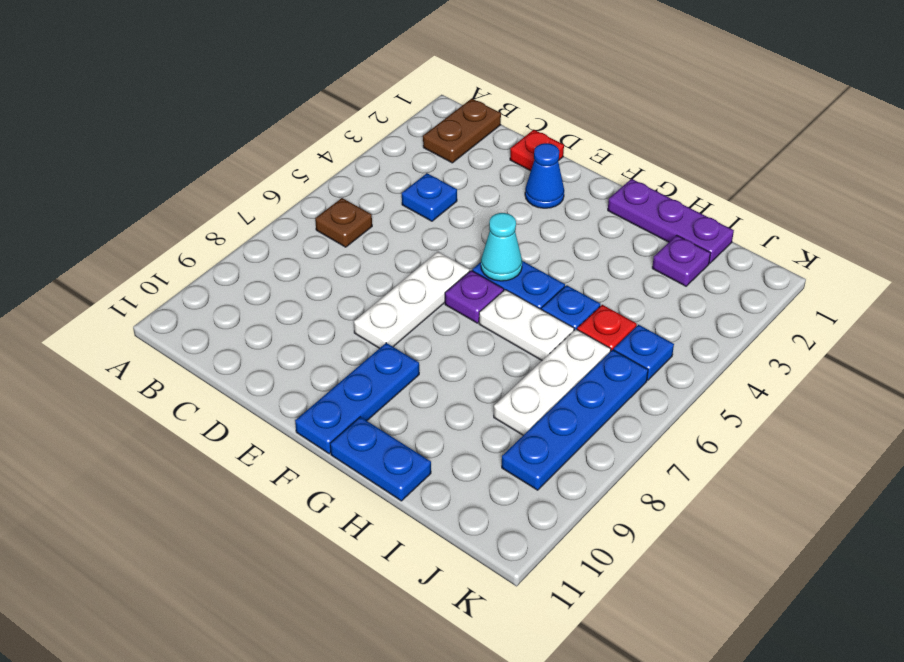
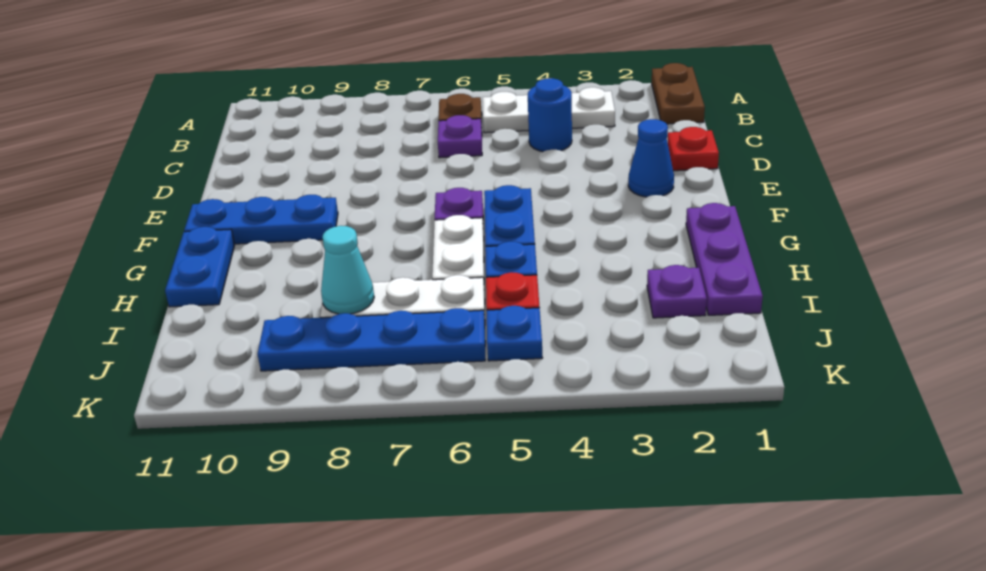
brown 1x2 plate [423,99,501,163] -> brown 1x2 plate turned to [652,63,705,124]
blue 1x1 plate [402,173,457,221] -> blue 1x1 round brick [528,78,572,152]
none -> purple 1x1 plate [438,115,482,158]
white 1x3 plate [354,252,470,348] -> white 1x3 plate moved to [483,87,615,133]
cyan 1x1 cone [481,213,522,281] -> cyan 1x1 cone moved to [321,226,374,314]

